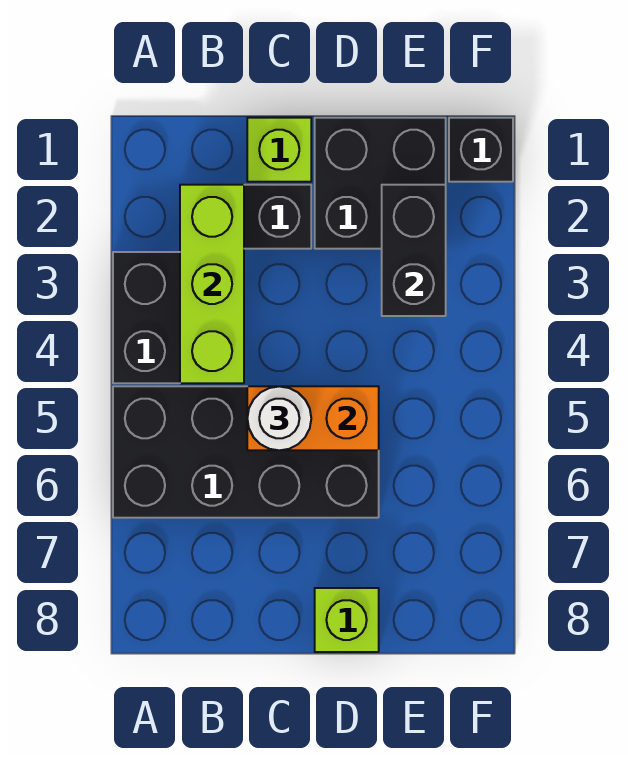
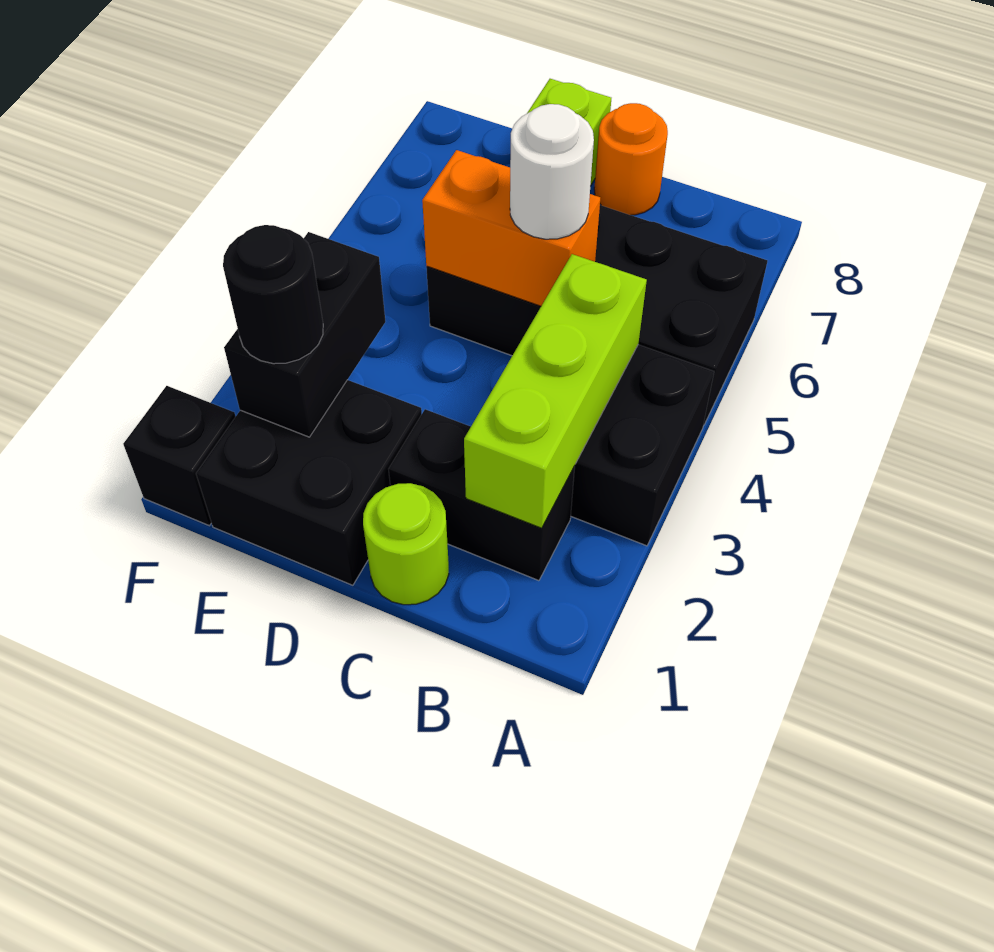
lime 1x1 brick [247,118,311,182] -> lime 1x1 round brick [363,483,449,605]
none -> orange 1x1 round brick [594,103,668,215]
none -> black 1x1 round brick [223,225,323,364]

